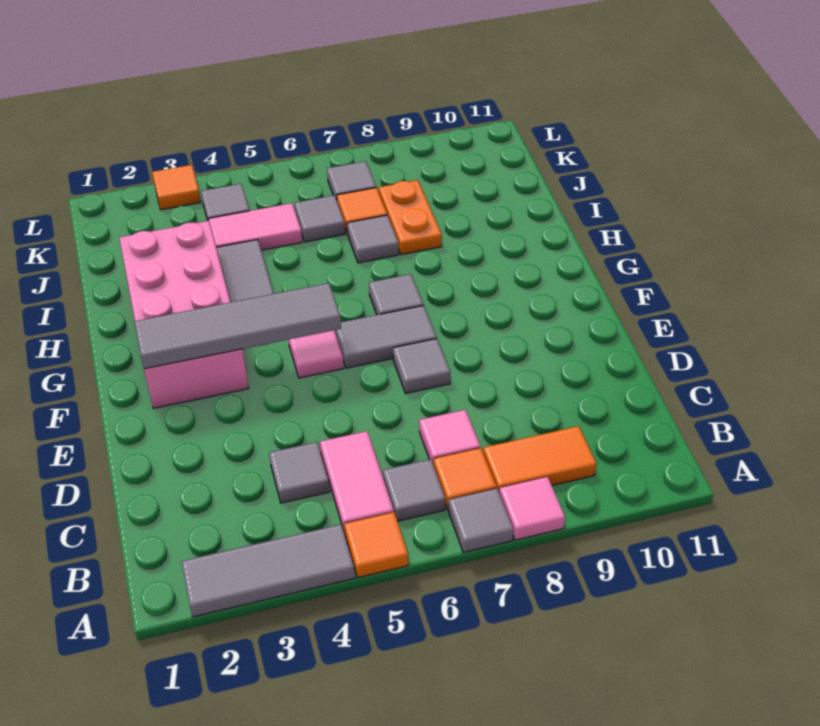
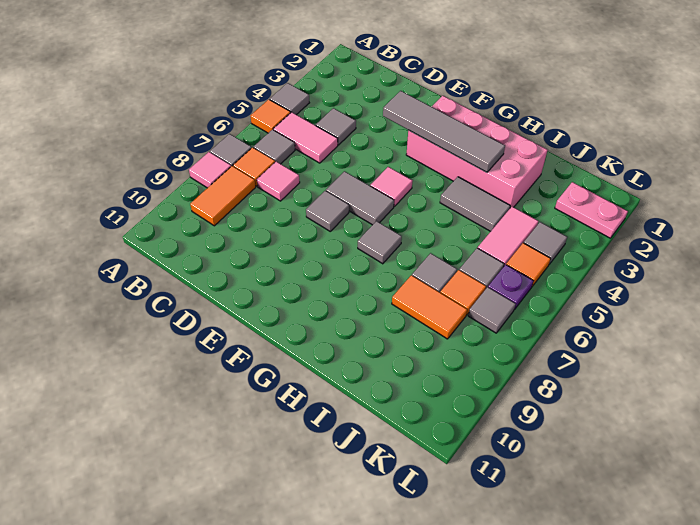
grey 1x3 tile [181,524,355,617] -> grey 1x1 tile [270,83,309,115]
grey 1x4 tile [134,283,341,369] -> grey 1x4 tile turned to [383,91,505,172]
grey 1x2 tile [335,305,437,368] -> grey 1x2 tile turned to [326,171,394,225]
orange 1x2 plate [379,180,442,255] -> orange 1x2 tile [392,275,467,339]
none -> pink 1x2 plate [555,182,628,238]
none -> purple 1x1 plate [488,265,533,309]
orange 1x1 tile [152,165,201,210] -> orange 1x1 tile moved to [506,243,551,286]

